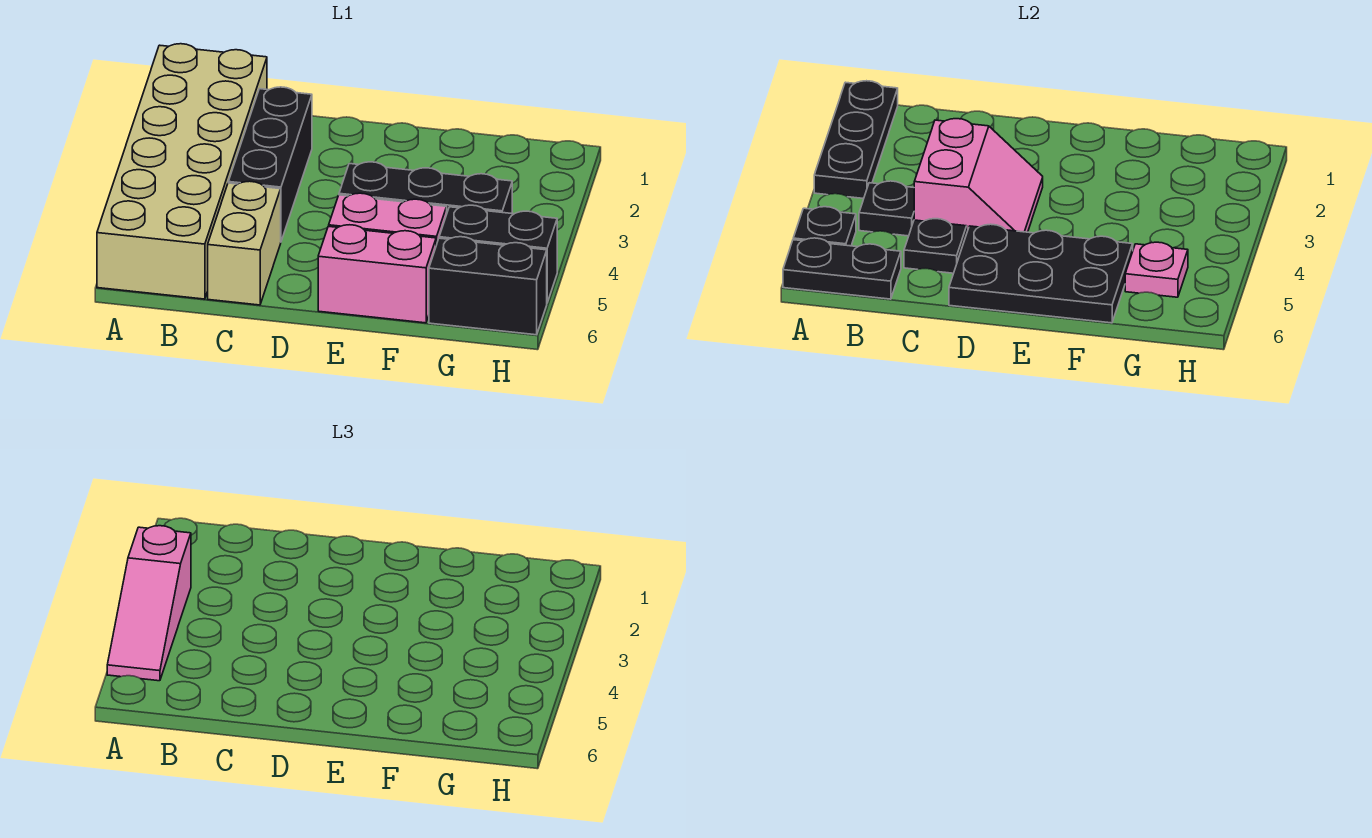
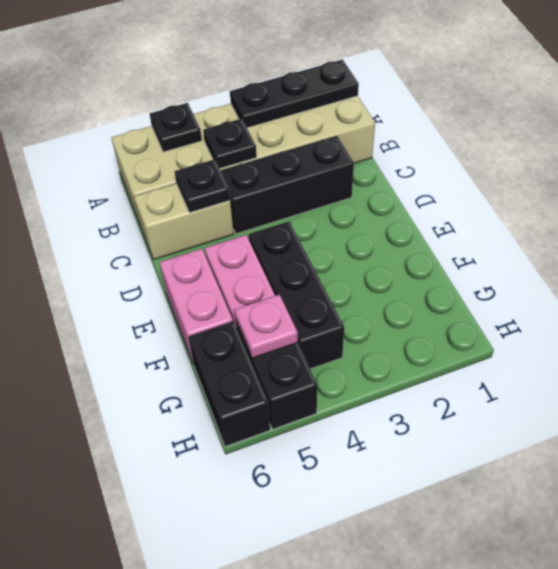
pink 1x3 slope [107,526,191,681] -> none
black 1x2 plate [783,238,901,299] -> none
pink 2x2 slope [914,119,1043,232] -> none
black 2x3 plate [949,224,1133,323] -> none

